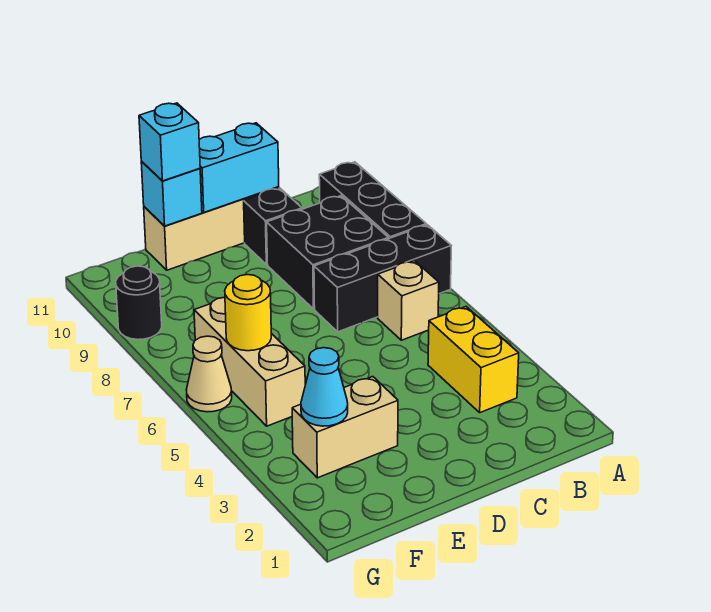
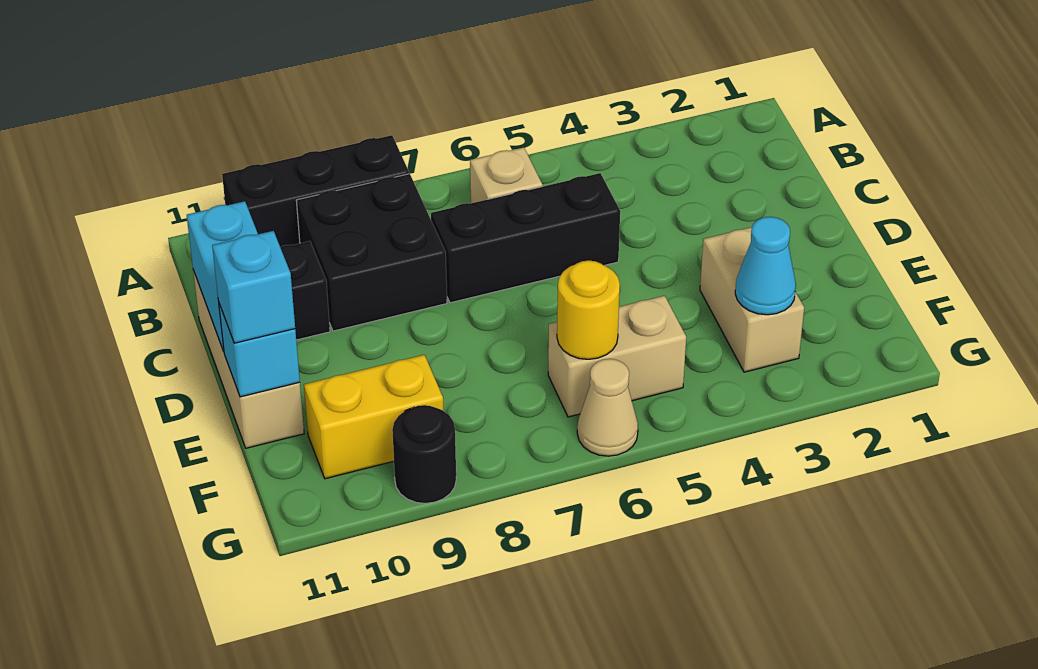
black 1x3 brick [314,225,451,332] -> black 1x3 brick turned to [431,173,620,303]
yellow 1x2 brick [428,307,519,413] -> yellow 1x2 brick moved to [304,355,444,479]
tan 1x3 brick [194,297,305,426] -> tan 1x2 brick [548,296,686,417]

